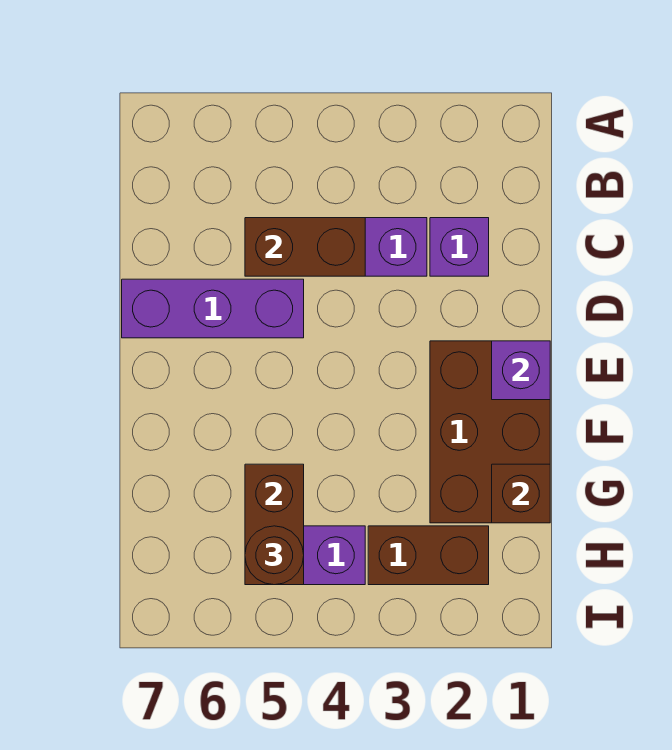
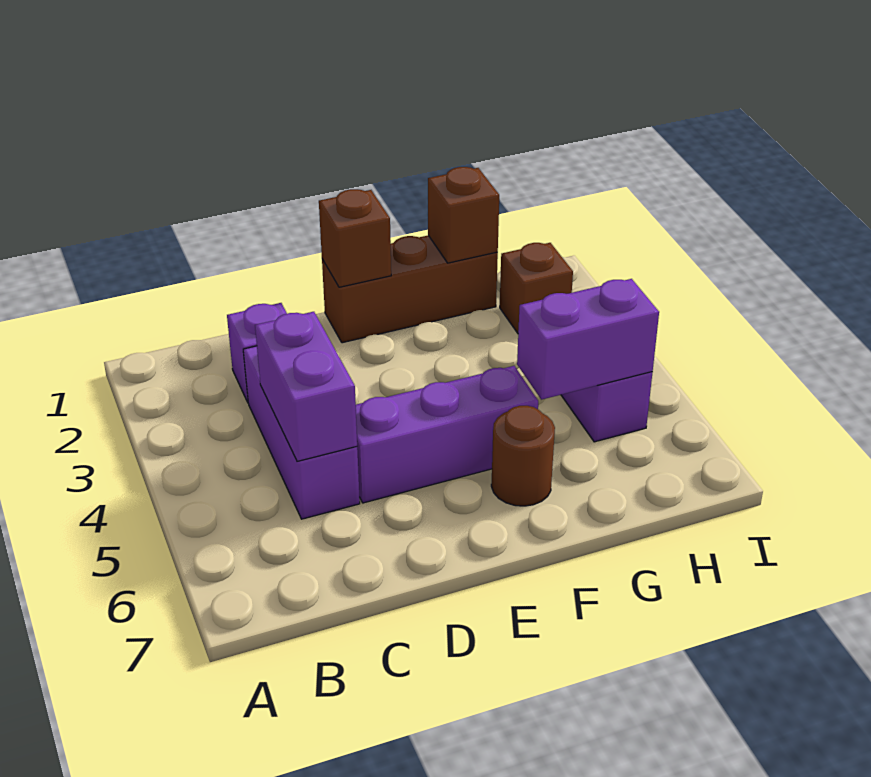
brown 1x2 brick [245,218,365,276] -> purple 1x2 brick [255,312,357,461]
purple 1x3 brick [122,279,304,338] -> purple 1x3 brick turned to [356,366,538,503]
brown 2x3 brick [430,341,550,523] -> brown 1x3 brick [322,235,498,343]
purple 1x1 brick [492,341,550,400] -> brown 1x1 brick [319,189,391,287]
brown 1x2 brick [245,464,304,585] -> purple 1x2 brick [517,279,659,400]
brown 1x2 brick [368,526,489,585] -> brown 1x1 brick [500,243,573,333]
brown 1x1 round brick [245,526,304,585] -> brown 1x1 round brick moved to [491,406,555,506]

